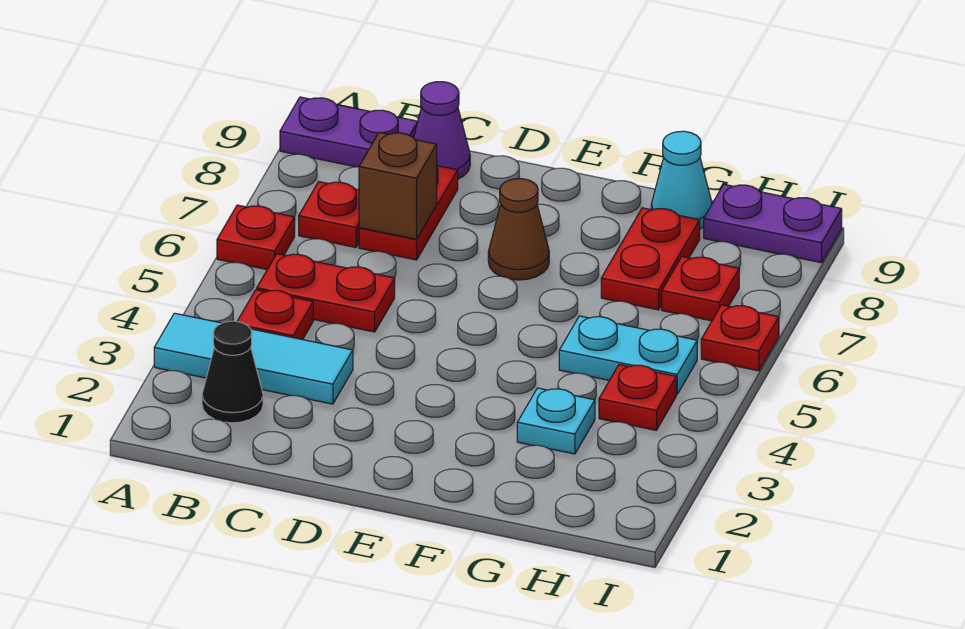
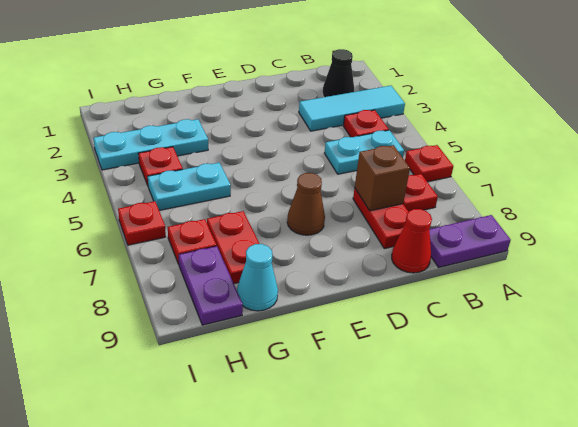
red 1x2 plate [257,254,395,332] -> cyan 1x2 plate [325,130,404,174]
purple 1x1 cone [414,82,470,179] -> red 1x1 cone [392,209,432,273]
cyan 1x1 plate [517,388,595,454] -> cyan 1x3 plate [93,119,208,170]
purple 1x2 plate [704,184,842,263] -> purple 1x2 plate turned to [179,246,243,325]

